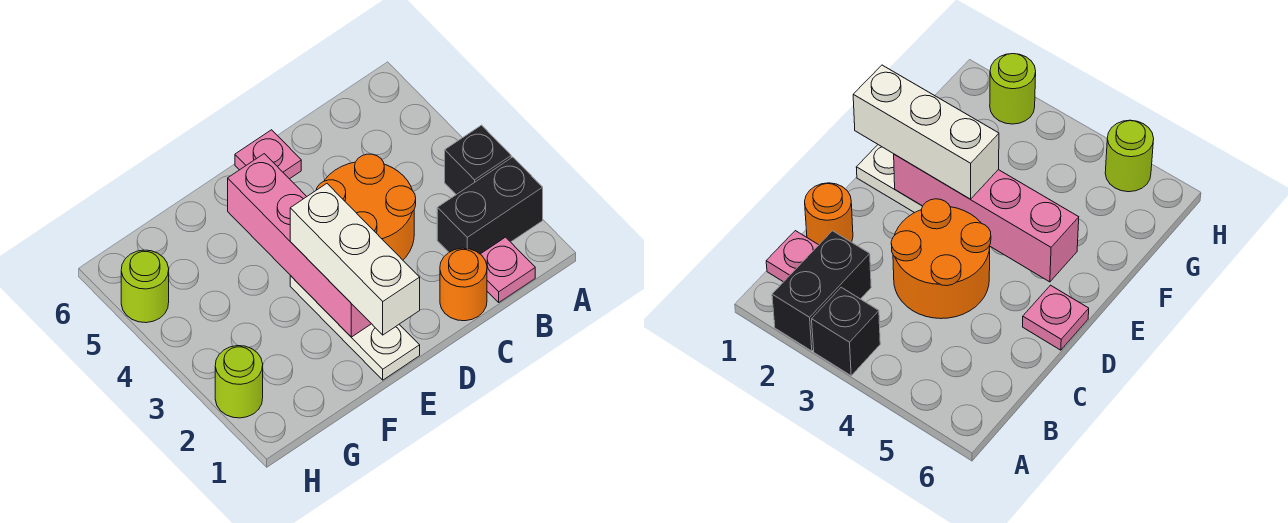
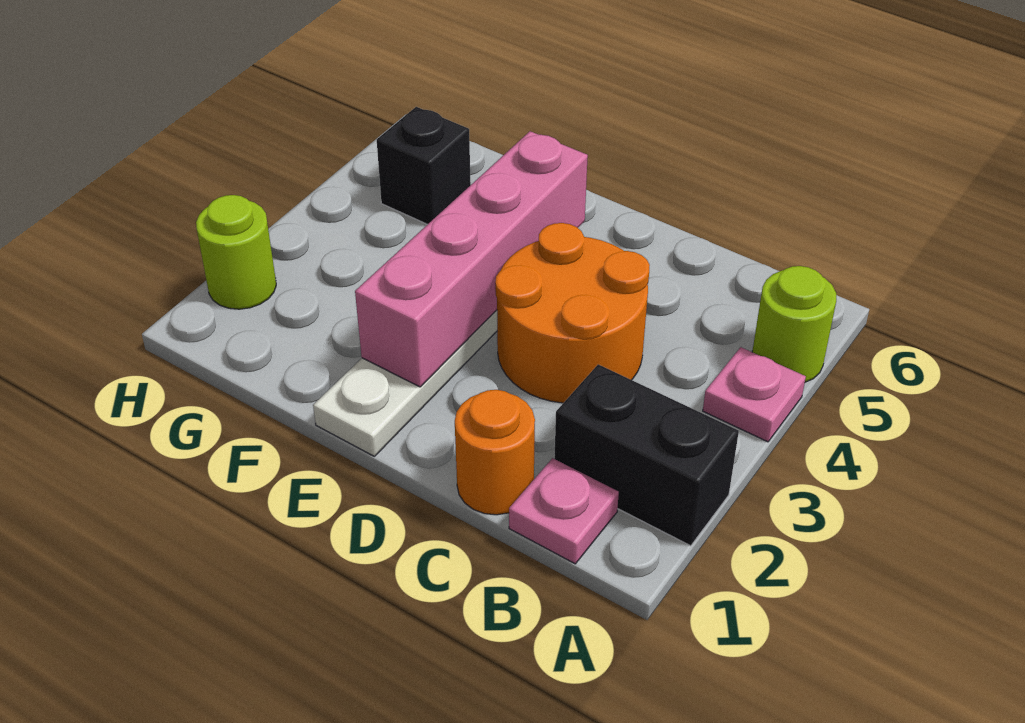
black 1x1 brick [445,125,511,195] -> black 1x1 brick moved to [377,107,471,224]
pink 1x1 plate [235,130,301,179] -> pink 1x1 plate moved to [703,347,806,442]
white 1x3 brick [290,184,420,335] -> none
lime 1x1 round brick [121,250,169,323] -> lime 1x1 round brick moved to [752,266,836,382]

